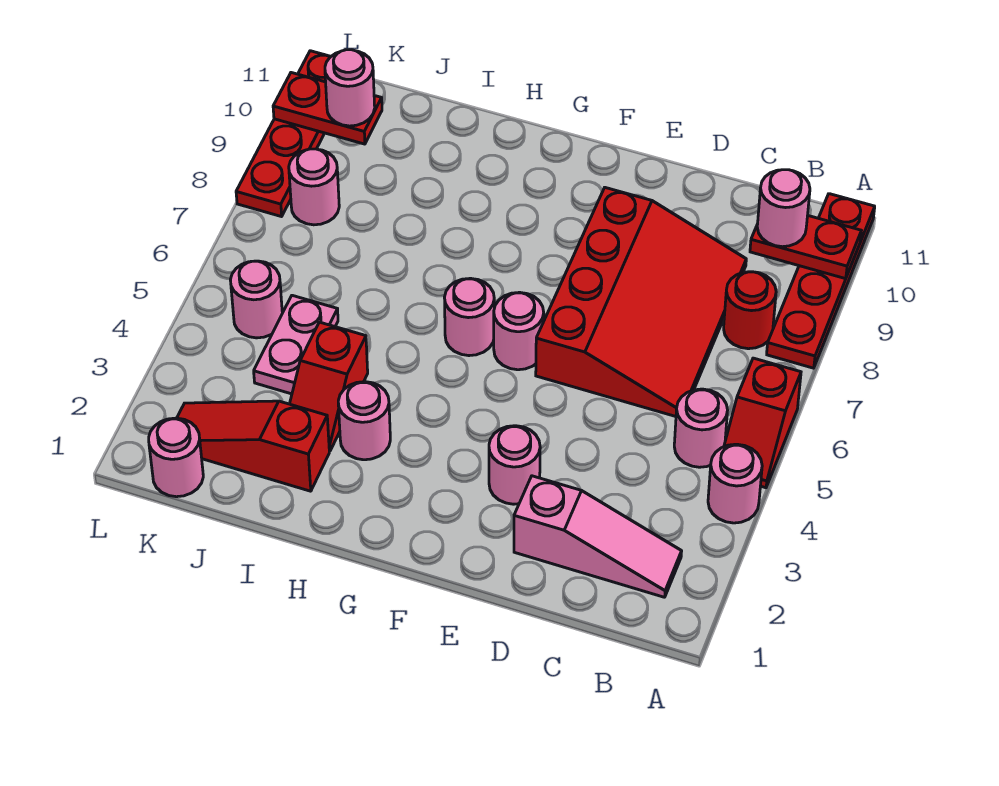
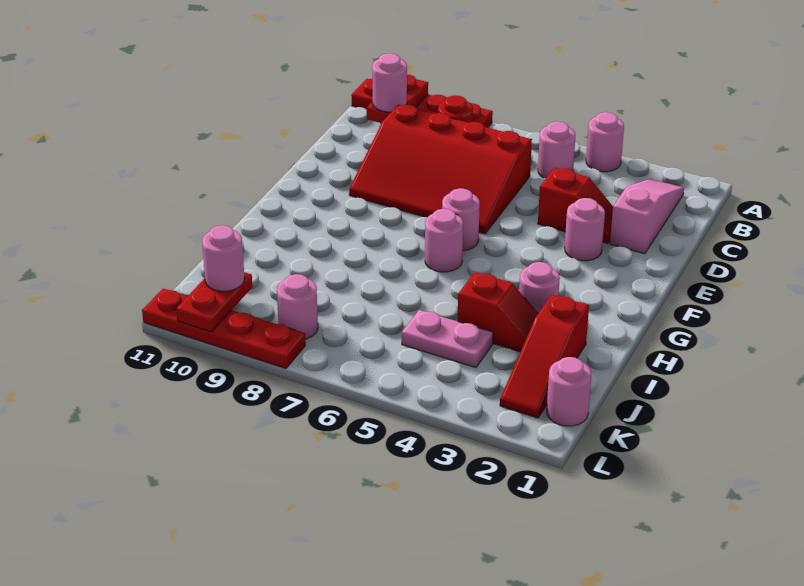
red 1x2 slope [724,358,801,488] -> red 1x2 slope moved to [538,168,613,243]
red 3x4 slope [536,188,746,417] -> red 3x4 slope turned to [349,104,532,234]
pink 1x1 round brick [230,261,282,338] -> none

